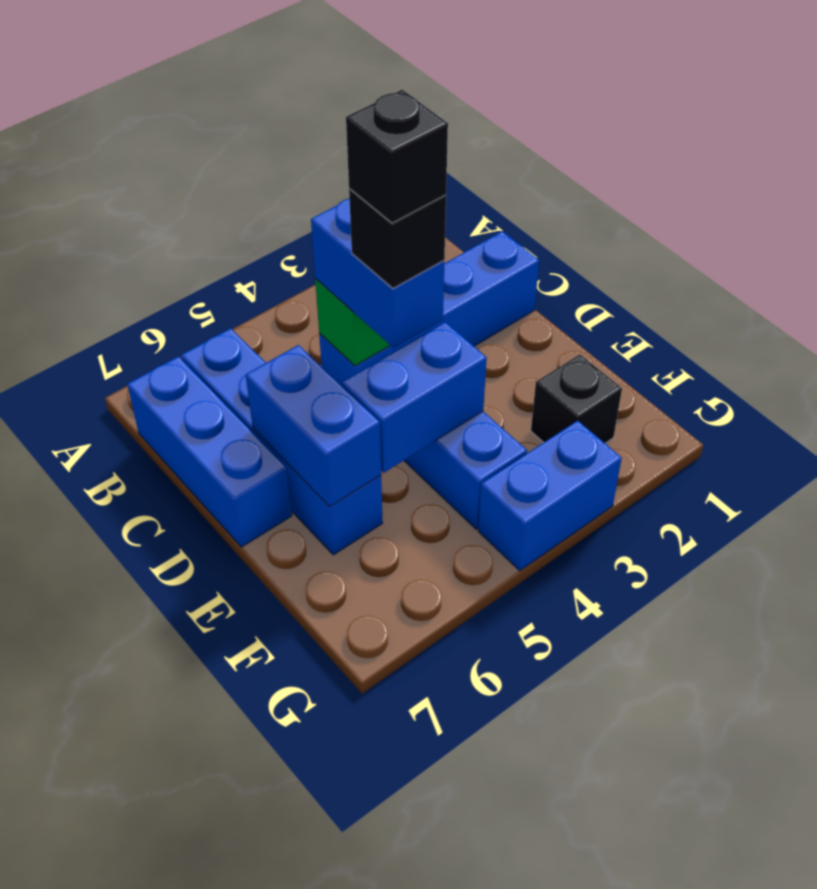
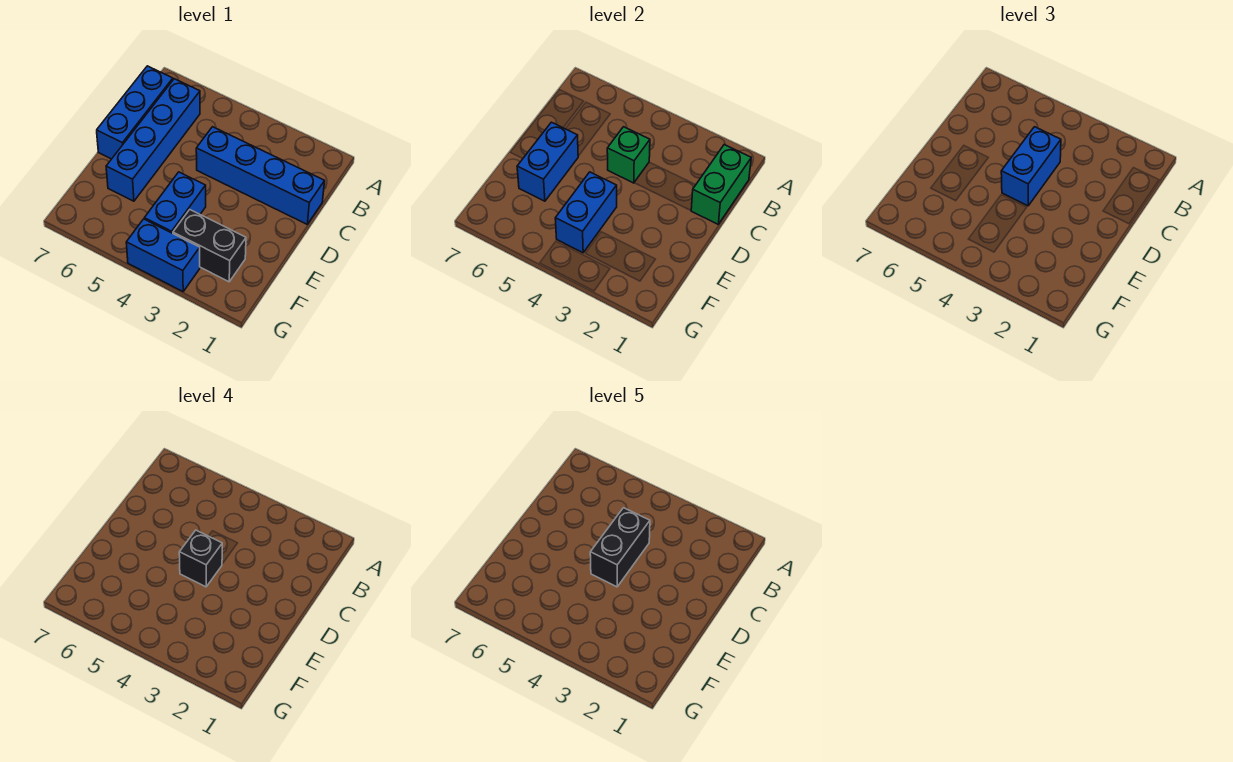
none -> green 1x2 brick [691,145,751,224]
black 1x1 brick [346,90,448,223] -> black 1x2 brick [590,508,650,587]
blue 1x2 brick [342,322,487,473] -> blue 1x2 brick turned to [555,172,617,253]
black 1x1 brick [531,354,622,443] -> black 1x2 brick [173,210,246,282]

